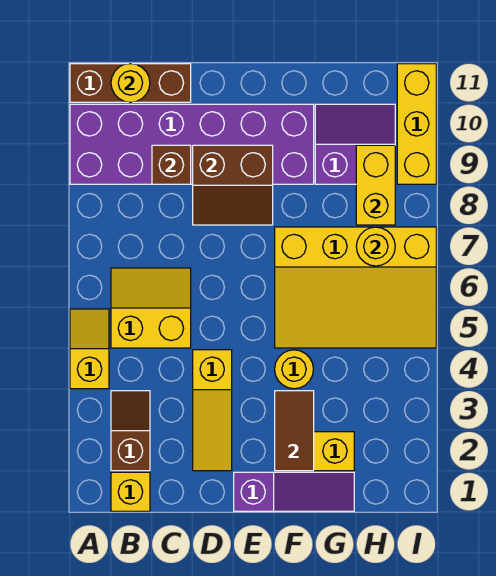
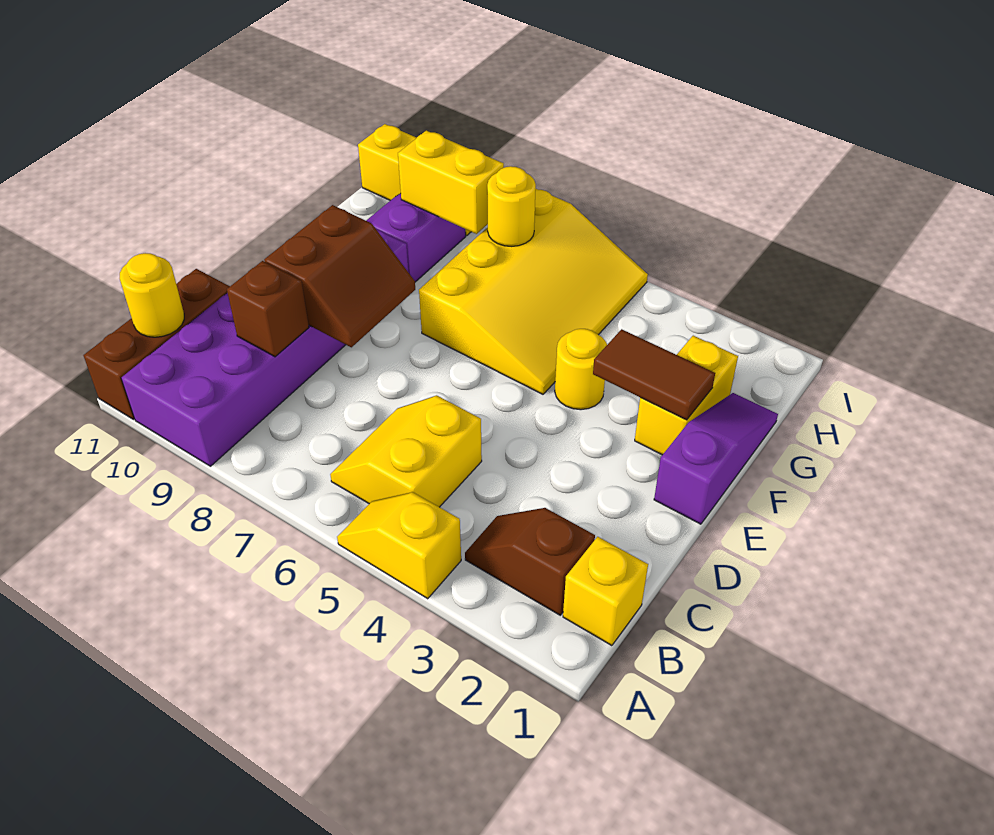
yellow 1x3 slope [193,350,232,471] -> none

